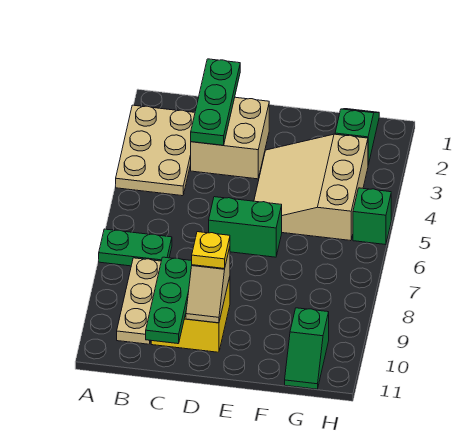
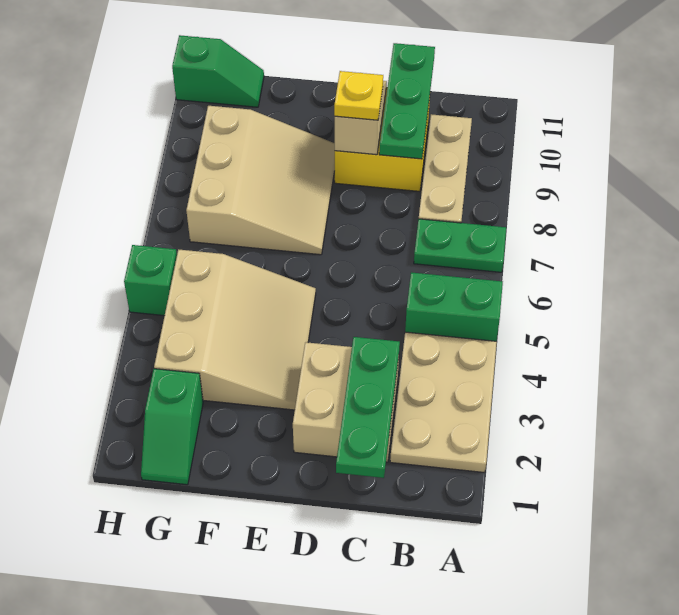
green 1x2 brick [209,197,282,257] -> green 1x2 brick moved to [405,272,503,341]
none -> tan 3x3 slope [186,106,335,255]
green 1x2 slope [285,308,329,389] -> green 1x2 slope turned to [172,35,264,107]

